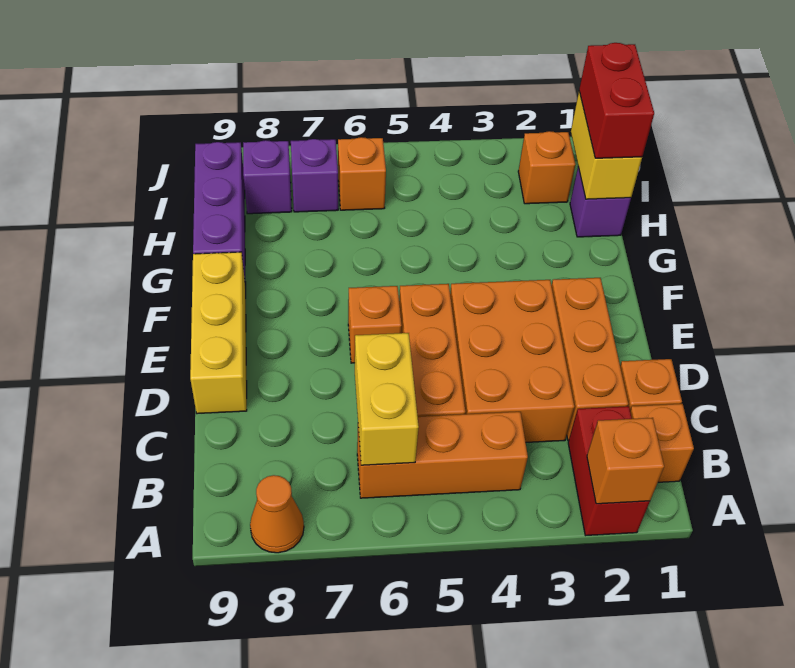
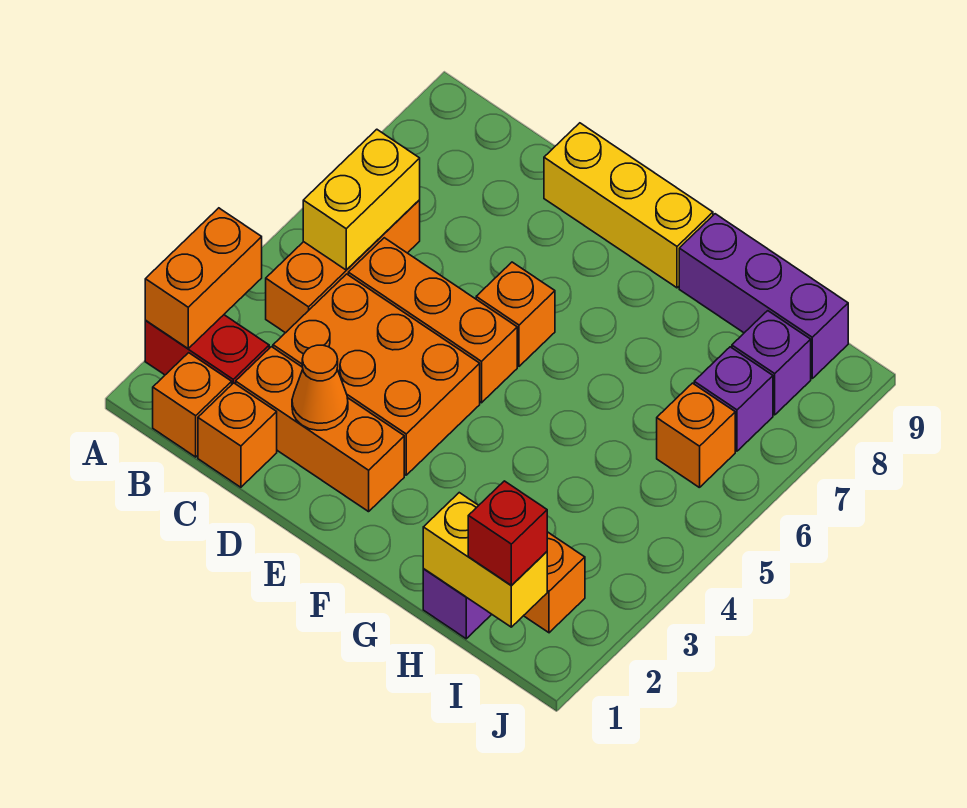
orange 1x1 brick [587,418,664,504] -> orange 1x2 brick [145,208,262,348]
orange 1x1 cone [250,475,304,553] -> orange 1x1 cone moved to [292,345,348,430]
yellow 1x2 brick [355,333,419,465] -> yellow 1x2 brick turned to [303,129,420,270]
red 1x2 brick [579,43,654,158] -> red 1x1 brick [468,481,547,585]

